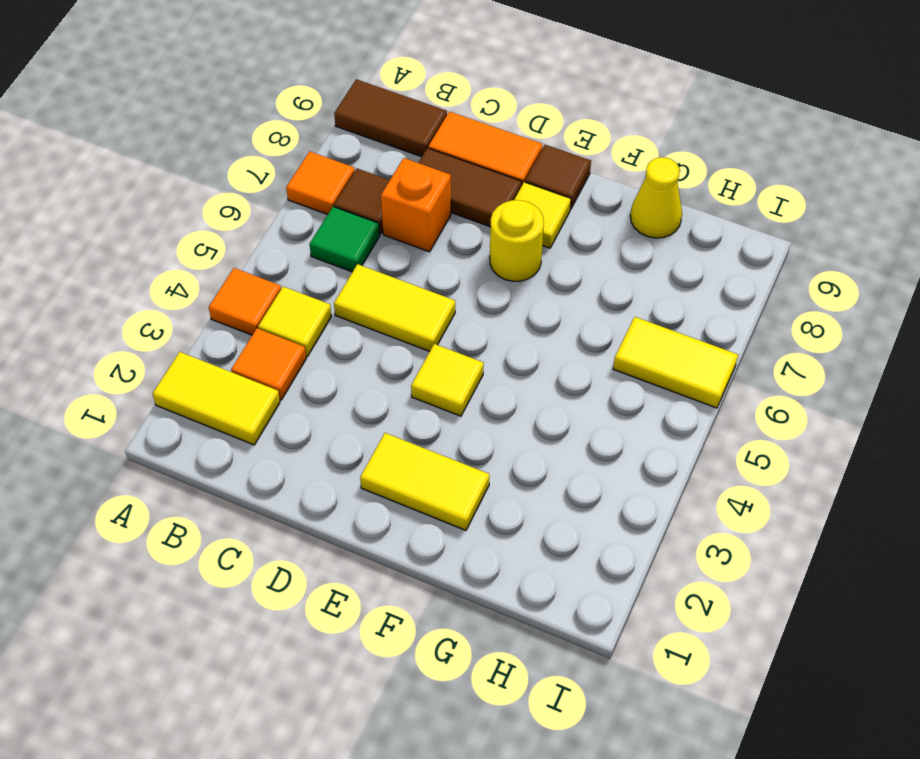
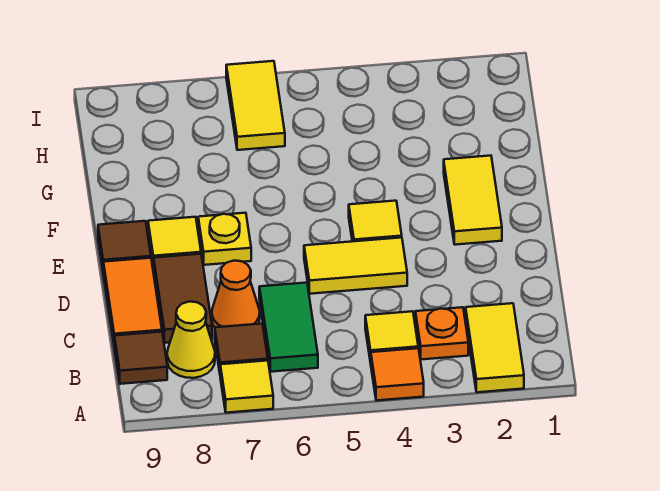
orange 1x1 tile [286,151,355,215] -> yellow 1x1 tile [220,361,273,413]
brown 1x2 tile [334,79,447,157] -> brown 1x1 tile [114,332,167,384]
orange 1x1 tile [231,329,306,400] -> orange 1x1 plate [415,307,468,359]
green 1x1 tile [310,207,380,272] -> green 1x2 tile [259,283,318,372]
yellow 1x2 tile [334,264,455,351] -> yellow 1x2 tile turned to [304,238,407,294]
orange 1x1 brick [381,158,451,252] -> orange 1x1 cone [212,261,260,327]
yellow 1x1 round brick [490,200,544,281] -> yellow 1x1 plate [198,213,251,265]
yellow 1x1 cone [630,157,682,238] -> yellow 1x1 cone moved to [167,302,215,378]

